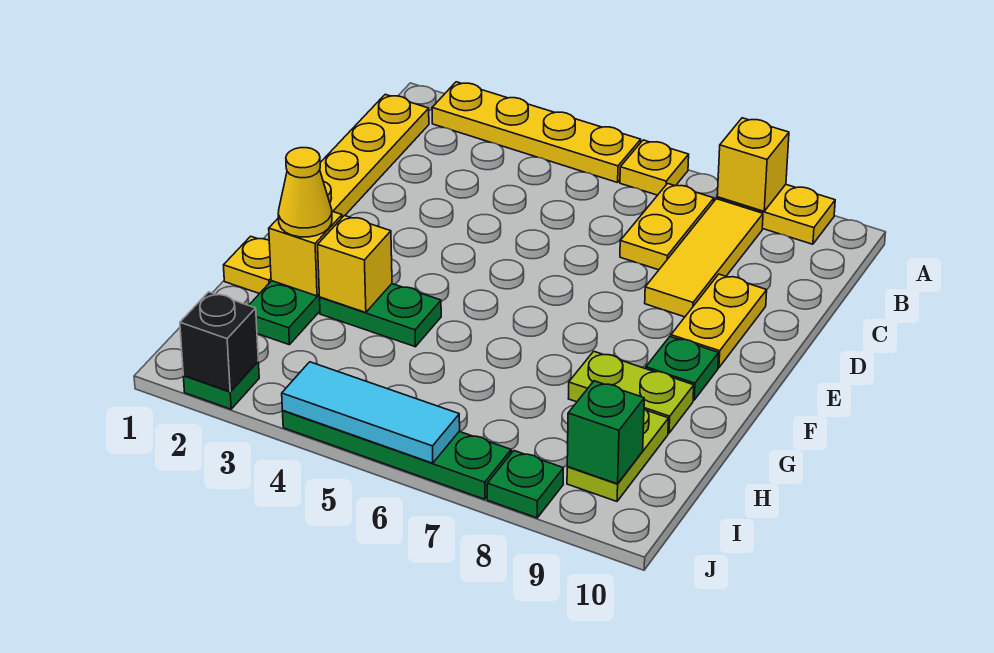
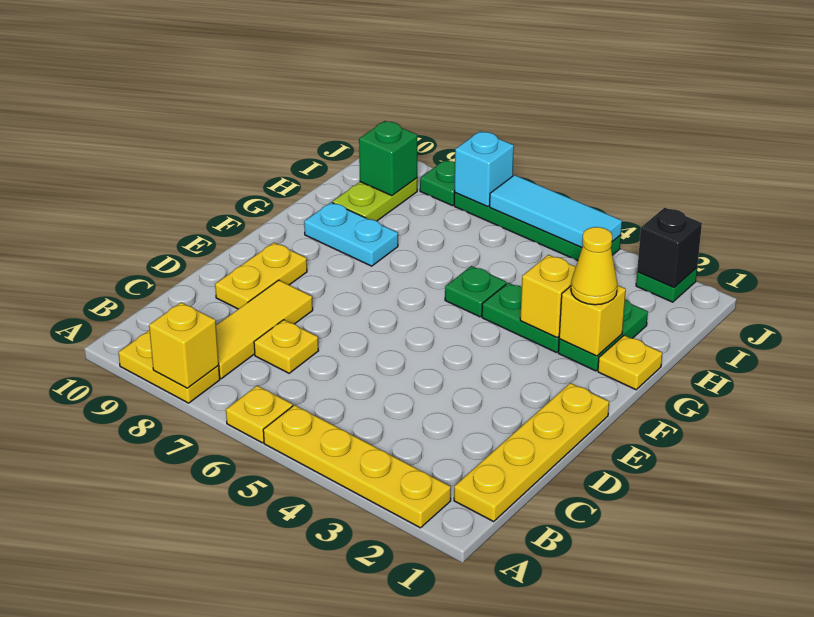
yellow 1x2 plate [620,183,714,270] -> yellow 1x1 plate [254,320,318,373]
green 1x1 plate [646,337,719,400] -> green 1x1 plate moved to [445,266,506,317]
lime 1x2 plate [568,351,694,433] -> cyan 1x2 plate [304,202,398,266]
none -> cyan 1x1 brick [455,131,514,207]

